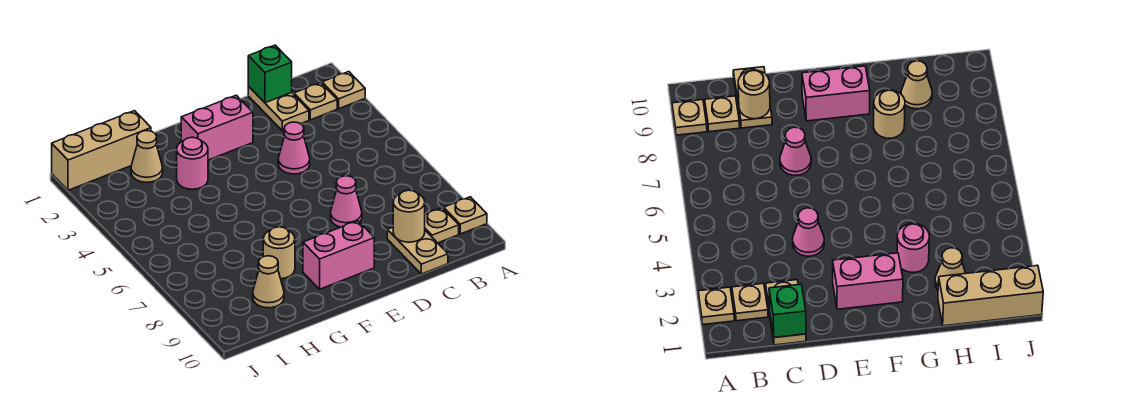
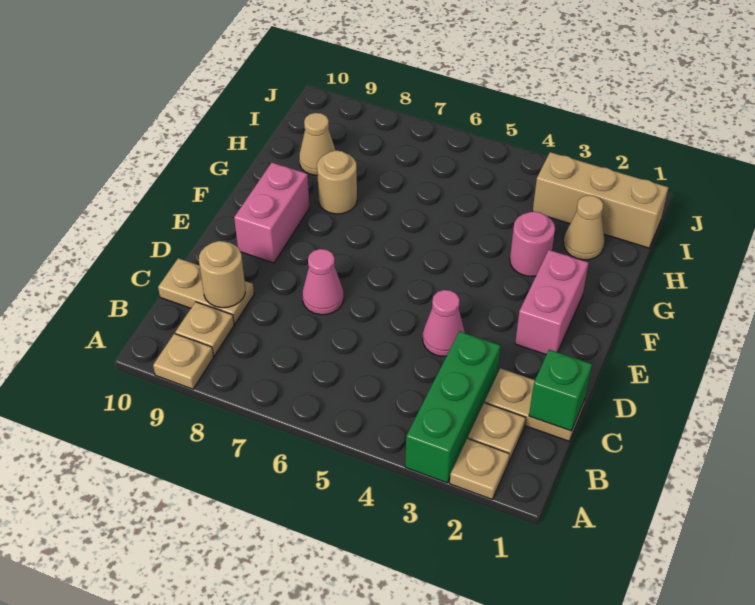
none -> green 1x3 brick [405,331,501,483]
tan 1x3 brick [52,111,151,190] -> tan 1x3 brick turned to [533,152,669,248]

